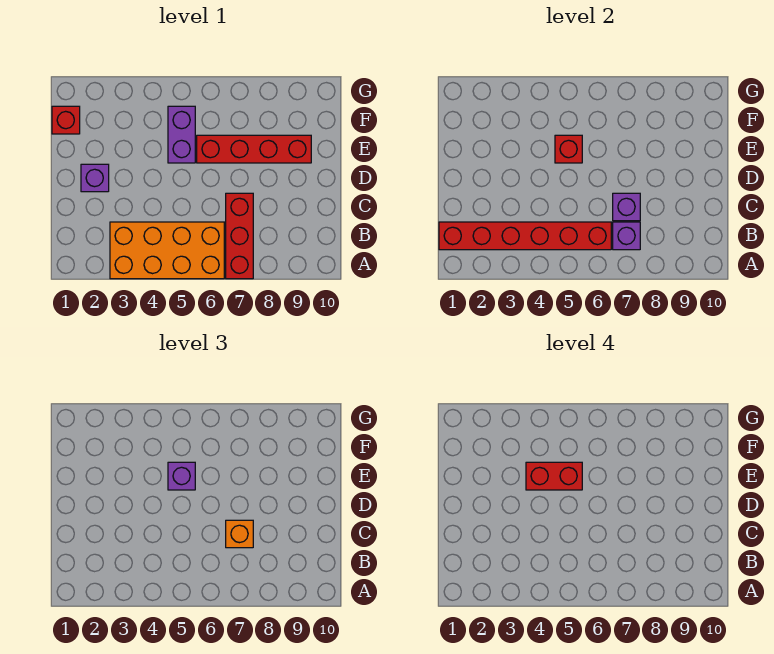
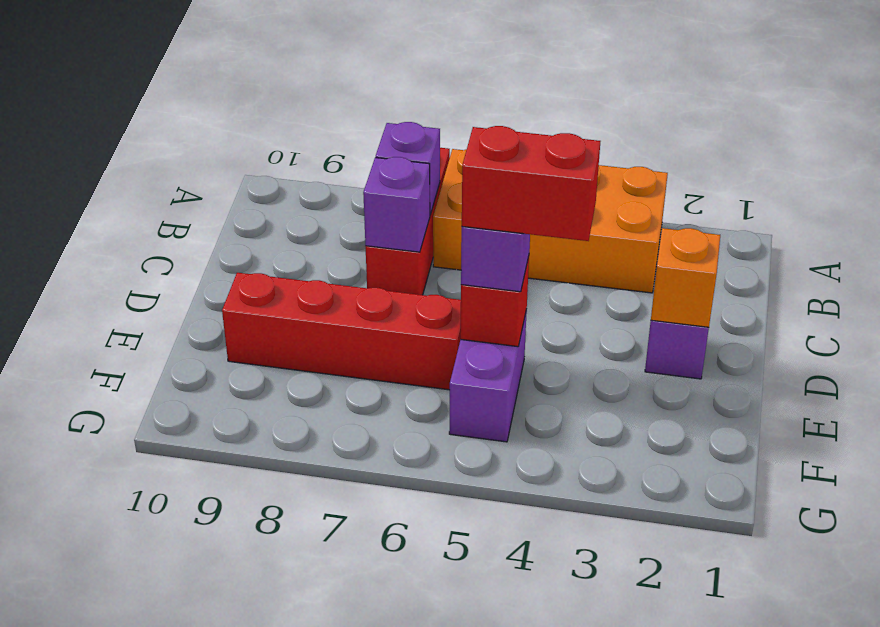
red 1x6 brick [439,222,611,250] -> none
orange 1x1 brick [226,520,253,548] -> orange 1x1 brick moved to [651,228,720,327]
red 1x1 brick [52,106,80,134] -> none

